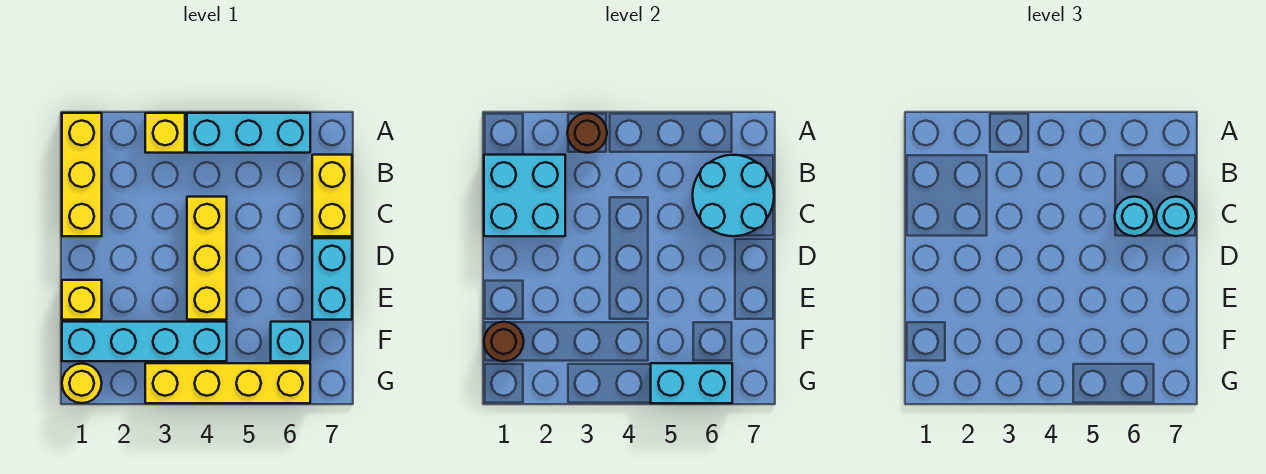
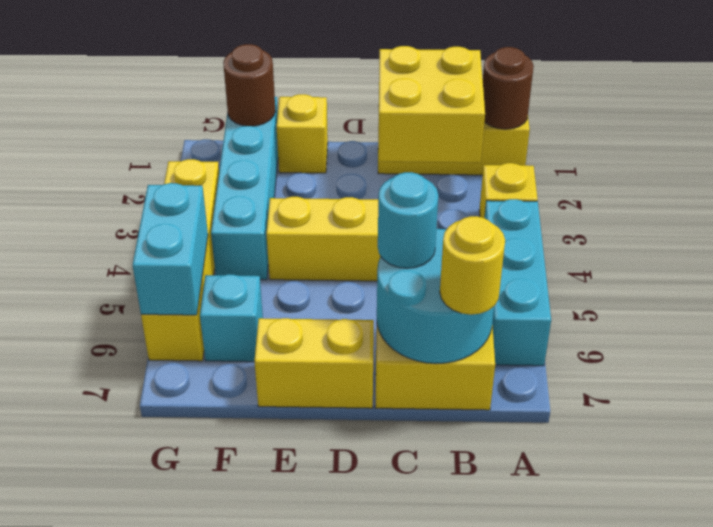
brown 1x1 round brick [567,113,607,153] -> brown 1x1 round brick moved to [483,47,534,129]
cyan 2x2 brick [484,155,565,236] -> yellow 2x2 brick [378,46,485,163]
cyan 1x1 round brick [1156,197,1196,236] -> none
cyan 1x2 brick [312,238,352,320] -> yellow 1x2 brick [254,318,374,408]
yellow 1x1 round brick [62,364,102,403] -> yellow 1x1 round brick moved to [440,216,505,315]

